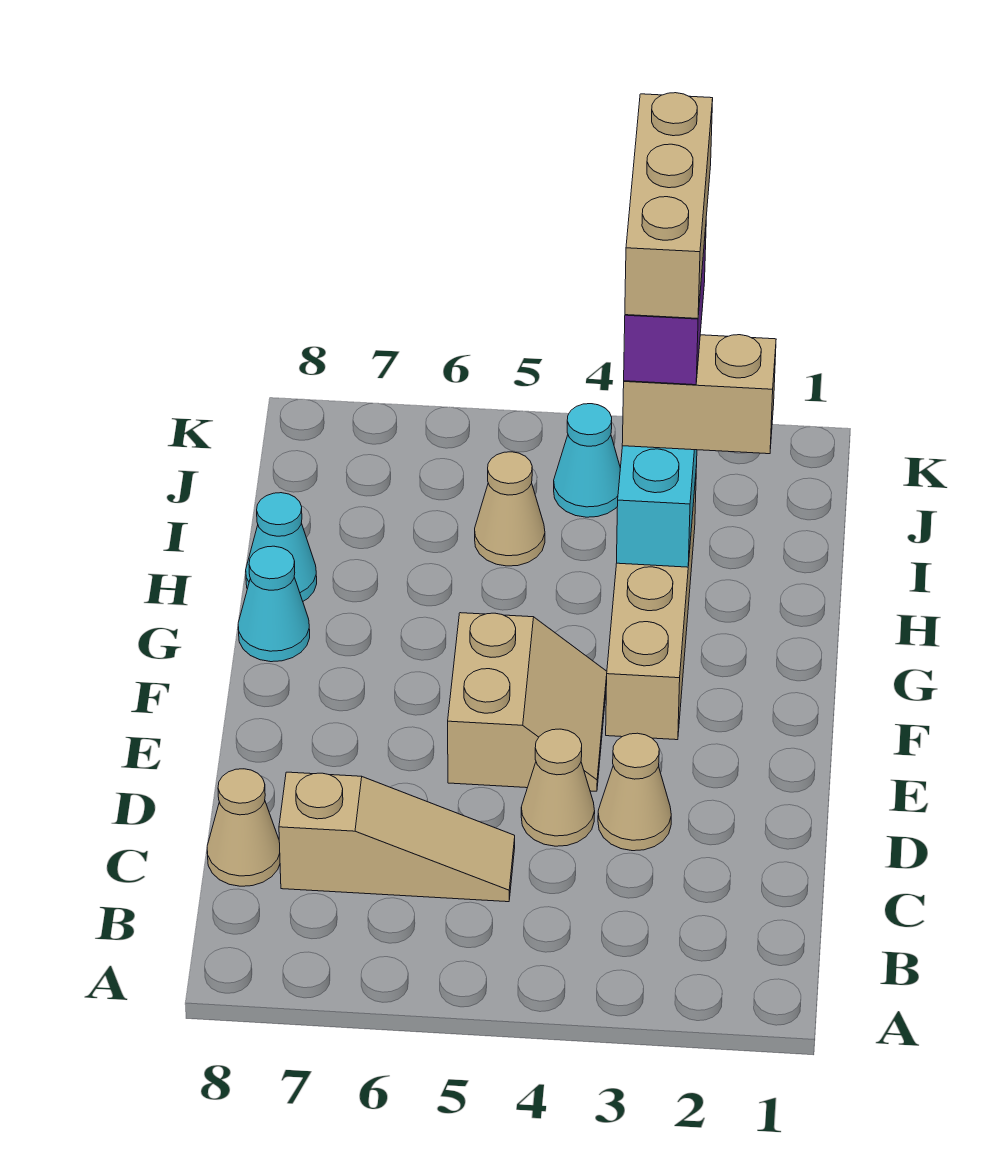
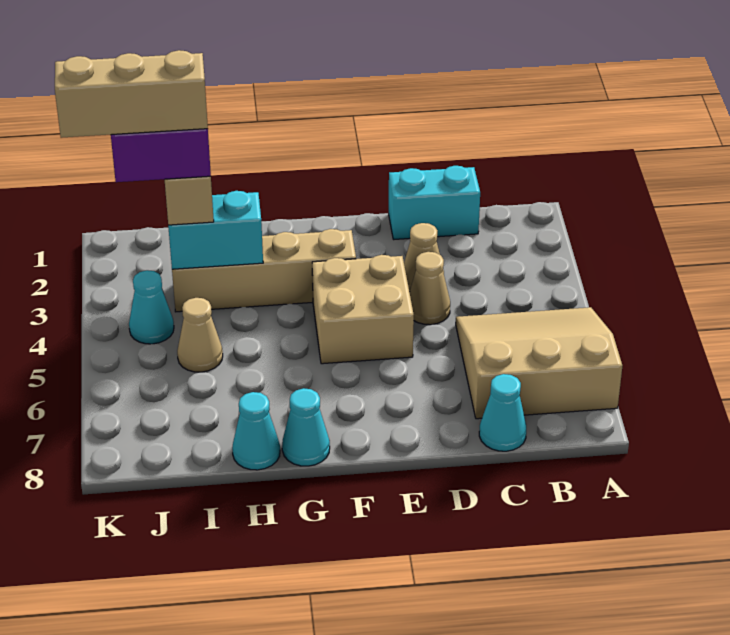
none -> cyan 1x2 brick [389,166,480,239]
tan 1x3 slope [279,772,515,902] -> tan 3x3 slope [456,307,622,419]
tan 1x1 cone [207,769,280,886] -> cyan 1x1 cone [479,374,526,451]
tan 2x2 slope [448,613,607,791] -> tan 2x2 brick [312,255,414,364]

